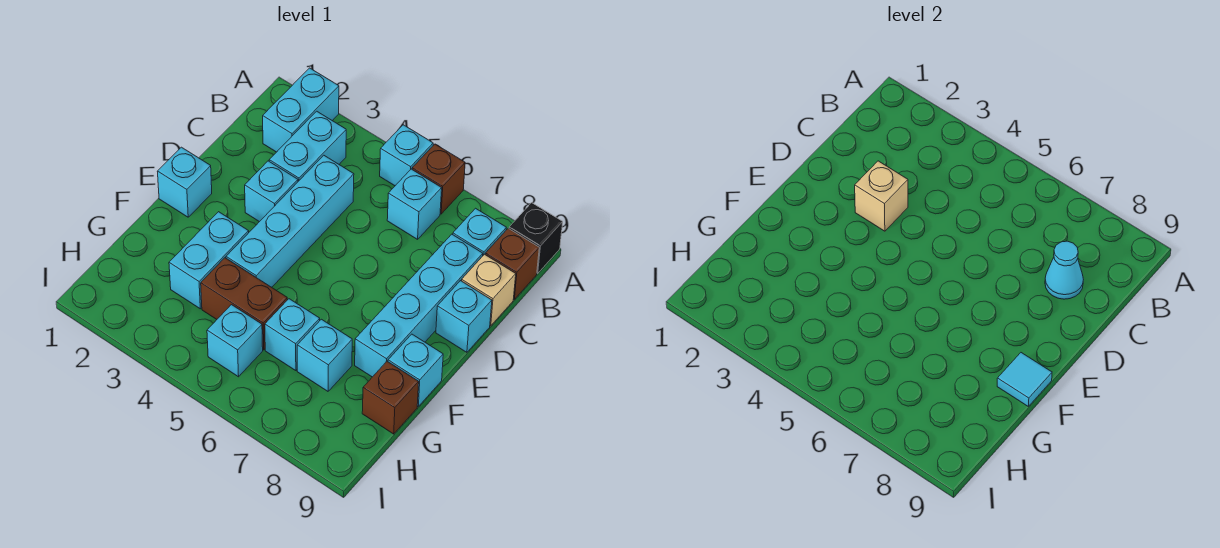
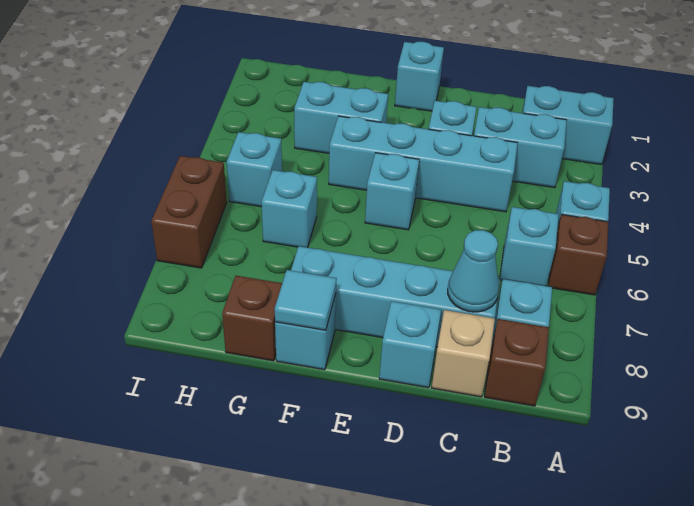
black 1x1 brick [509,203,563,273] -> none
tan 1x1 brick [855,161,908,231] -> none
brown 1x2 brick [201,258,287,350] -> brown 1x2 brick moved to [151,156,227,268]
cyan 1x1 brick [297,319,352,391] -> cyan 1x1 brick moved to [365,153,419,230]

